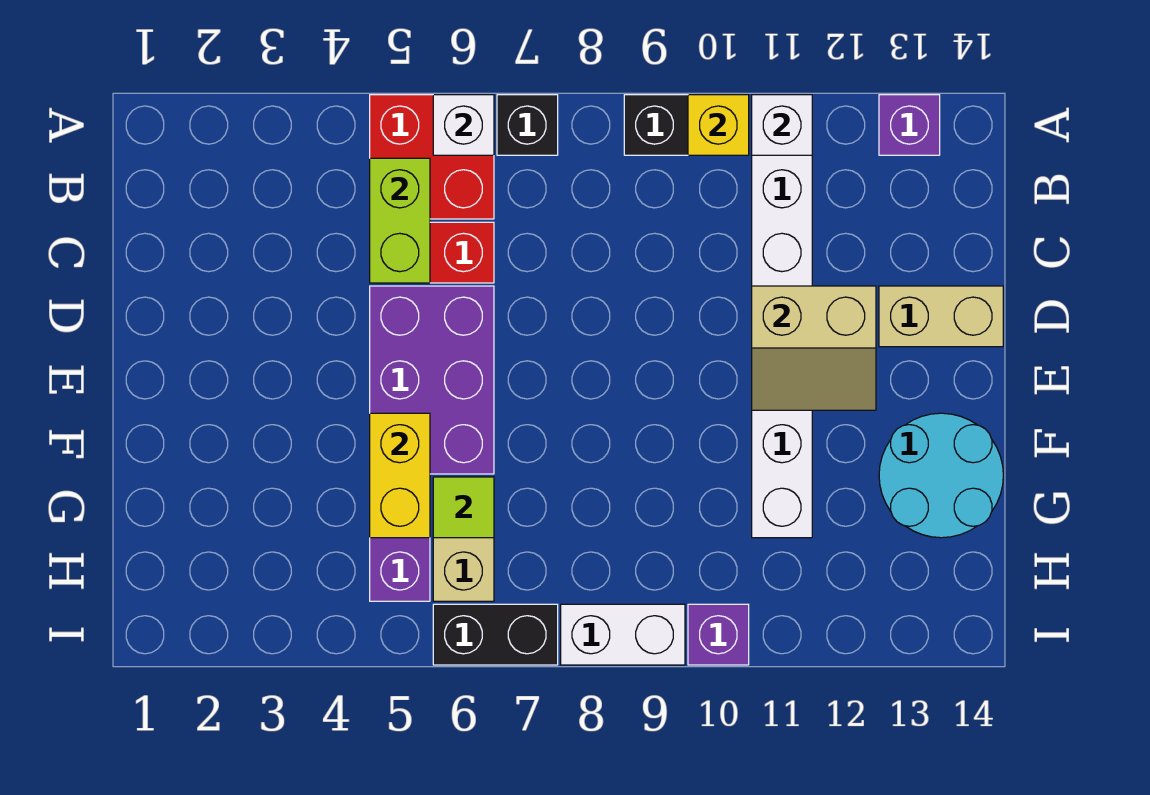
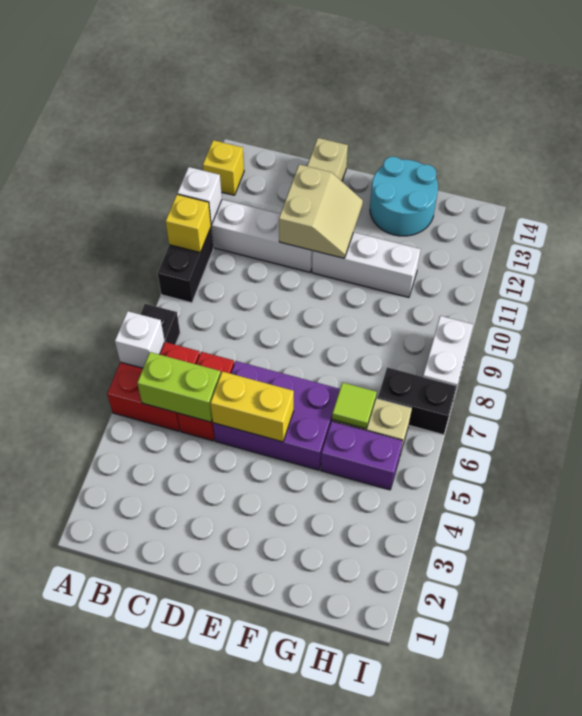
purple 1x1 brick [879,95,940,155] -> yellow 1x1 brick [203,140,244,195]
yellow 1x2 brick [370,413,430,538] -> yellow 1x2 brick moved to [210,371,294,442]
black 1x2 brick [433,604,558,665] -> black 1x2 brick turned to [378,367,457,435]
purple 1x1 brick [688,604,749,665] -> none

